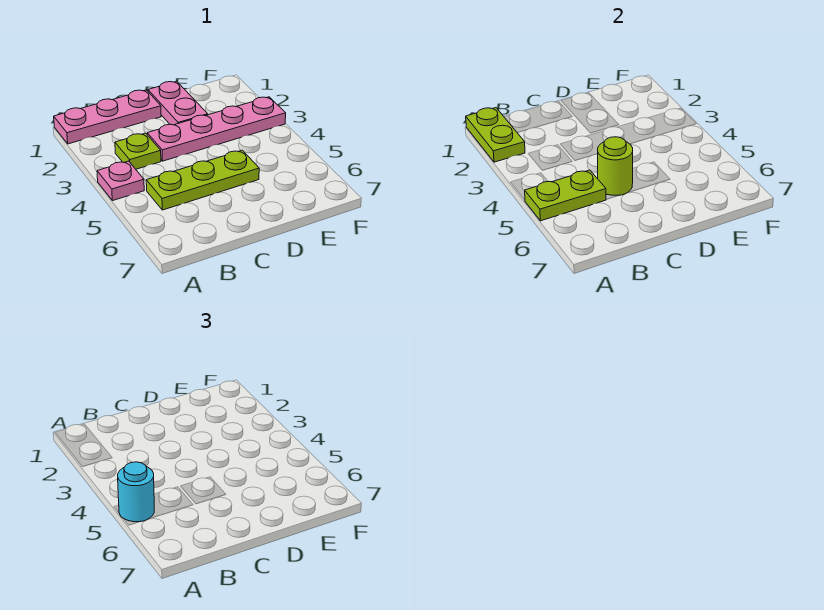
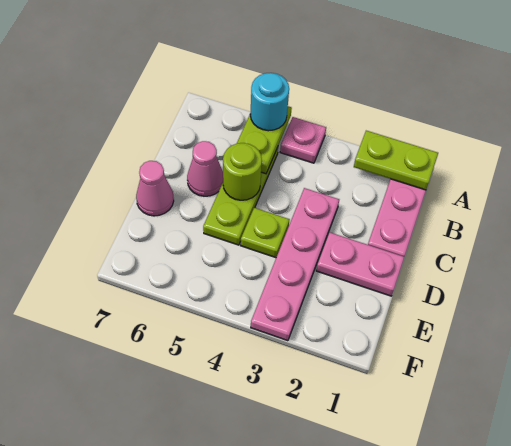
lime 1x1 plate [115,133,161,169] -> lime 1x1 plate moved to [241,208,290,258]
none -> pink 1x1 cone [187,141,223,196]
none -> pink 1x1 cone [136,161,174,216]

